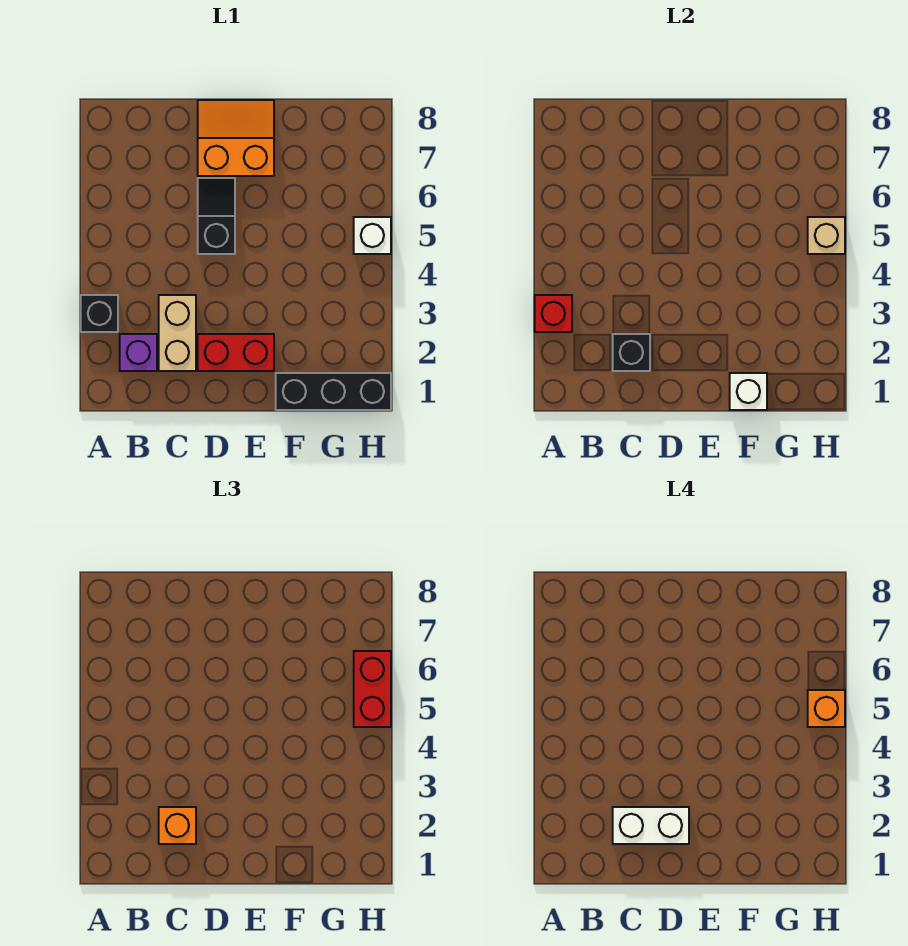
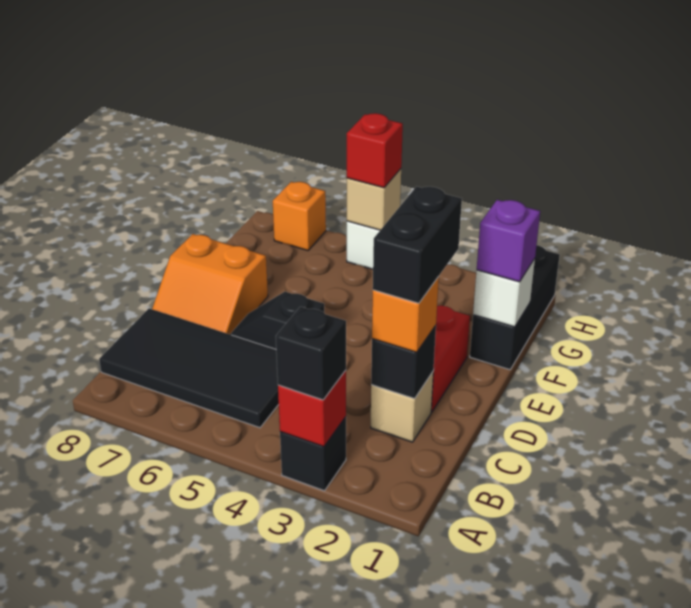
none -> black 1x1 brick [276,307,346,400]
purple 1x1 brick [120,334,157,371] -> purple 1x1 brick moved to [477,200,540,282]
none -> black 2x4 tile [99,309,279,428]
tan 1x2 brick [159,295,196,371] -> tan 1x1 brick [371,372,433,442]
white 1x2 brick [613,807,689,844] -> black 1x2 brick [373,187,462,303]
orange 2x2 slope [198,100,274,176] -> orange 2x2 slope turned to [152,234,268,334]
red 1x2 brick [354,651,391,727] -> red 1x1 brick [347,113,403,188]
orange 1x1 brick [808,690,845,727] -> orange 1x1 brick moved to [273,182,326,250]

